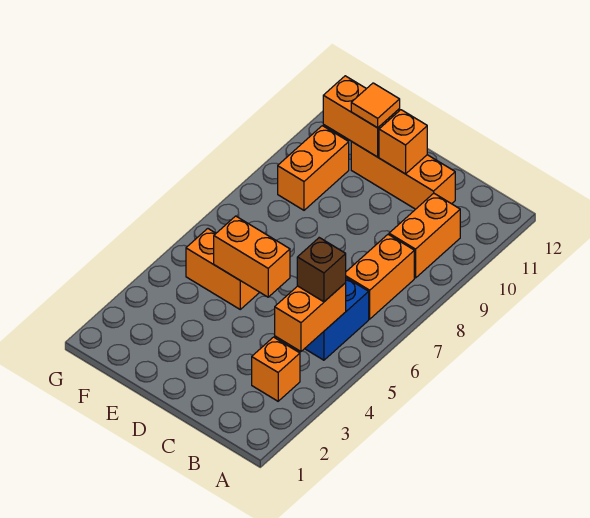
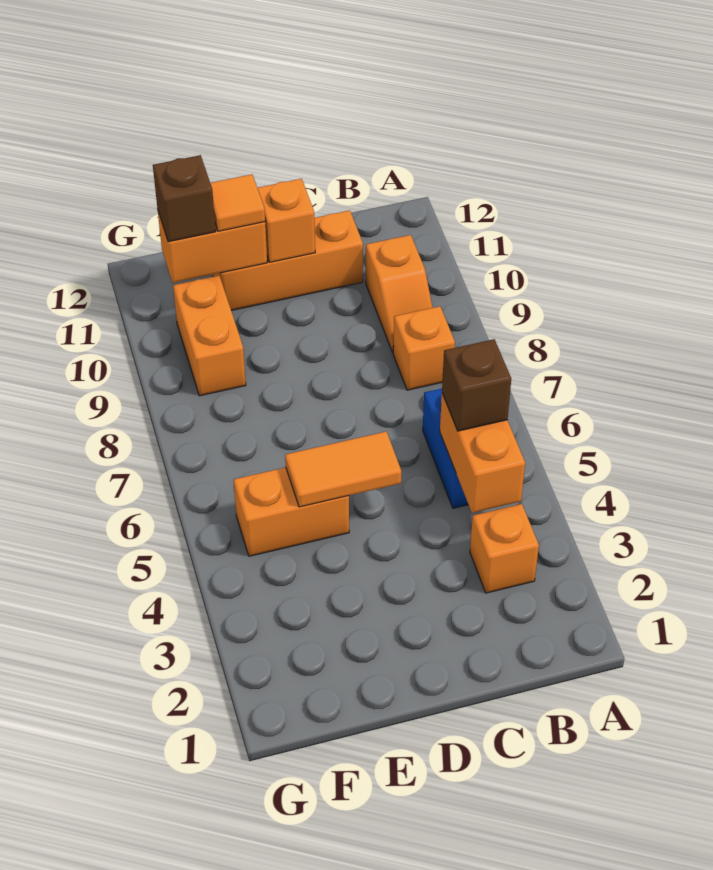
orange 1x2 brick [346,235,414,319] -> orange 1x1 brick [393,306,455,390]
orange 1x2 brick [389,193,460,278] -> orange 1x2 slope [366,235,433,353]
orange 1x2 brick [214,216,290,297] -> orange 1x2 tile [285,431,401,507]
none -> brown 1x1 brick [153,155,216,242]

